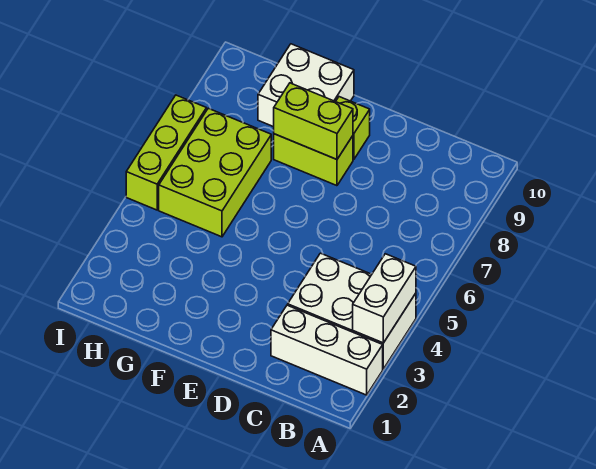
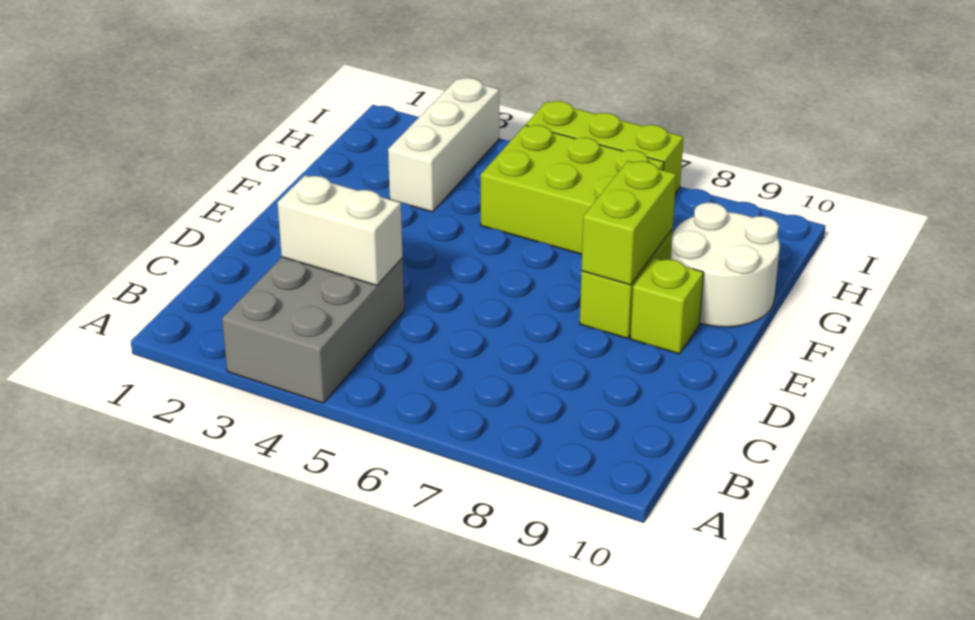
white 1x3 brick [271,305,383,395] -> white 1x3 brick moved to [388,78,499,212]
white 2x3 brick [288,253,416,369] -> grey 2x3 brick [222,257,404,403]
white 1x2 brick [353,254,416,343] -> white 1x2 brick moved to [278,176,403,286]
white 2x2 brick [258,44,354,127] -> white 2x2 round brick [670,203,780,327]

